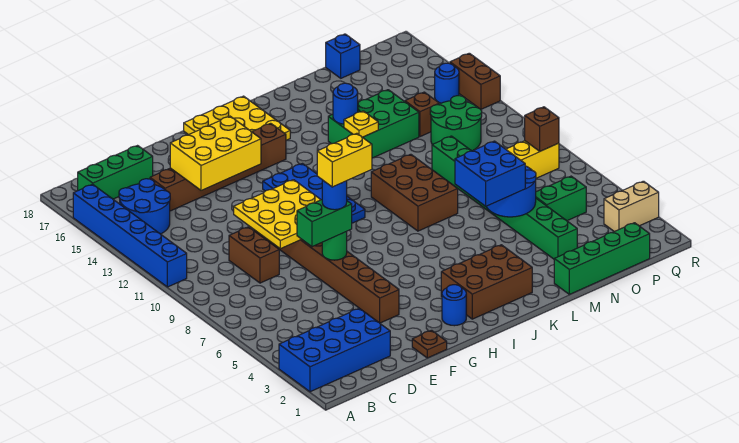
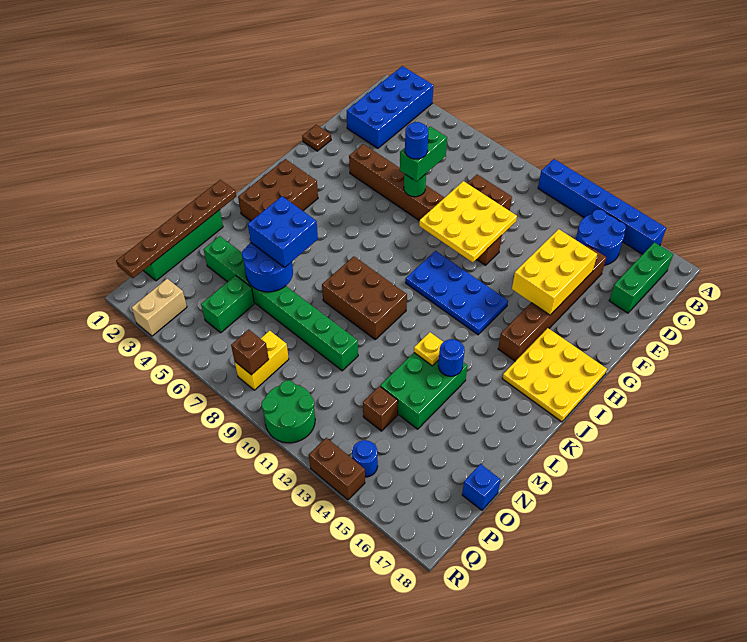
yellow 1x2 brick [317,133,372,187] -> none
blue 1x1 round brick [442,285,466,326] -> none
none -> brown 1x6 plate [116,180,236,278]
green 2x2 round brick [430,96,482,151] -> green 2x2 round brick moved to [261,380,315,443]

